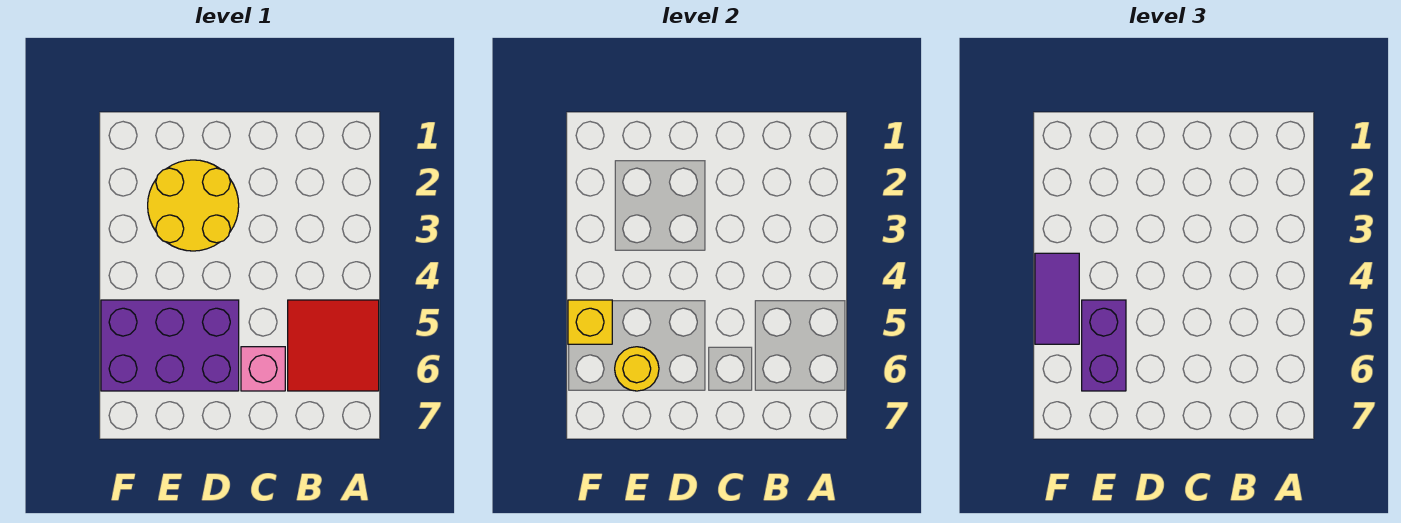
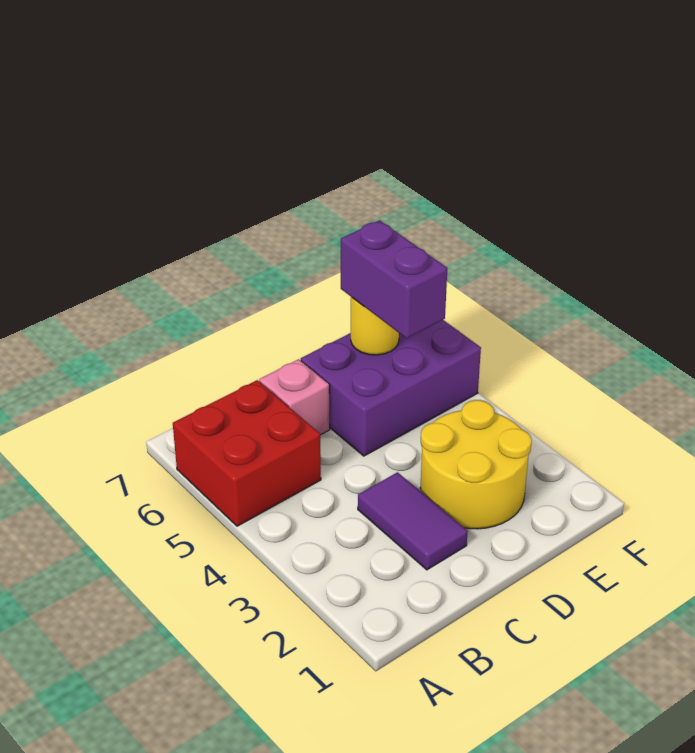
red 2x2 tile [288,300,379,391] -> red 2x2 brick [173,380,321,526]
purple 1x2 tile [1035,253,1079,344] -> purple 1x2 tile moved to [358,472,468,570]
yellow 1x1 brick [568,300,612,344] -> none

